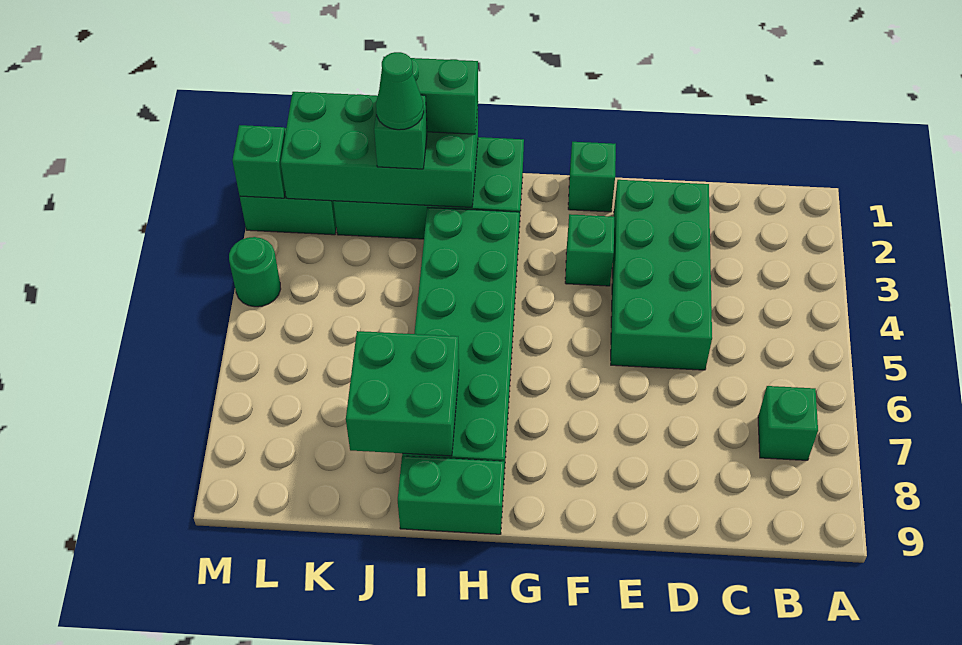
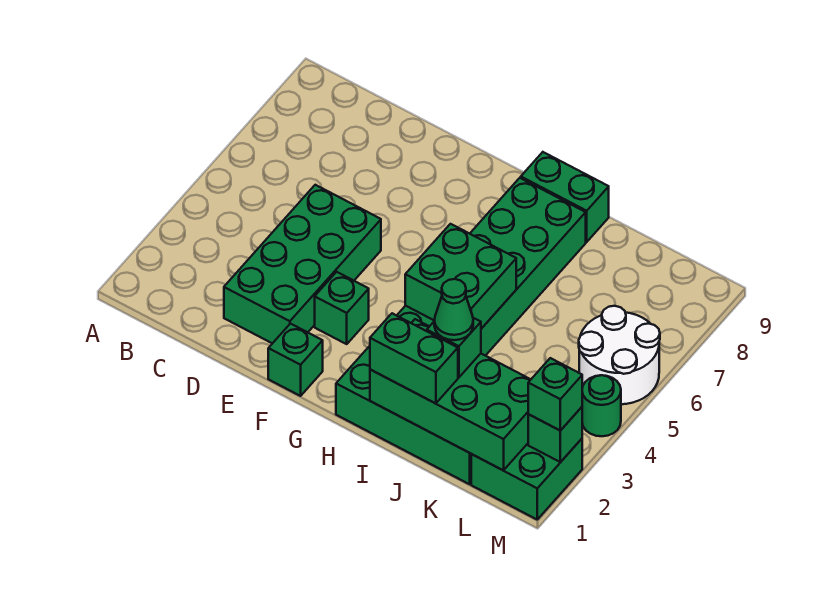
green 1x1 brick [758,386,818,460] -> green 1x1 brick moved to [528,358,582,431]
green 2x2 brick [346,331,459,456] -> green 2x2 brick moved to [405,224,516,329]
none -> white 2x2 round brick [579,306,660,404]

